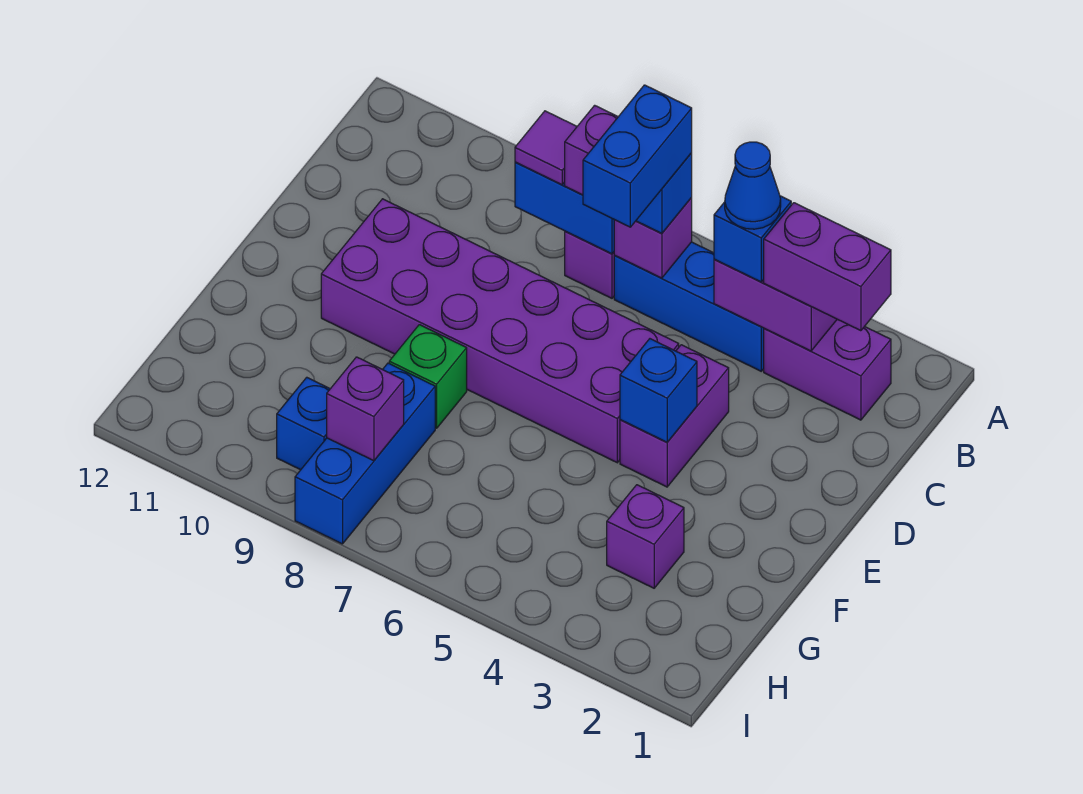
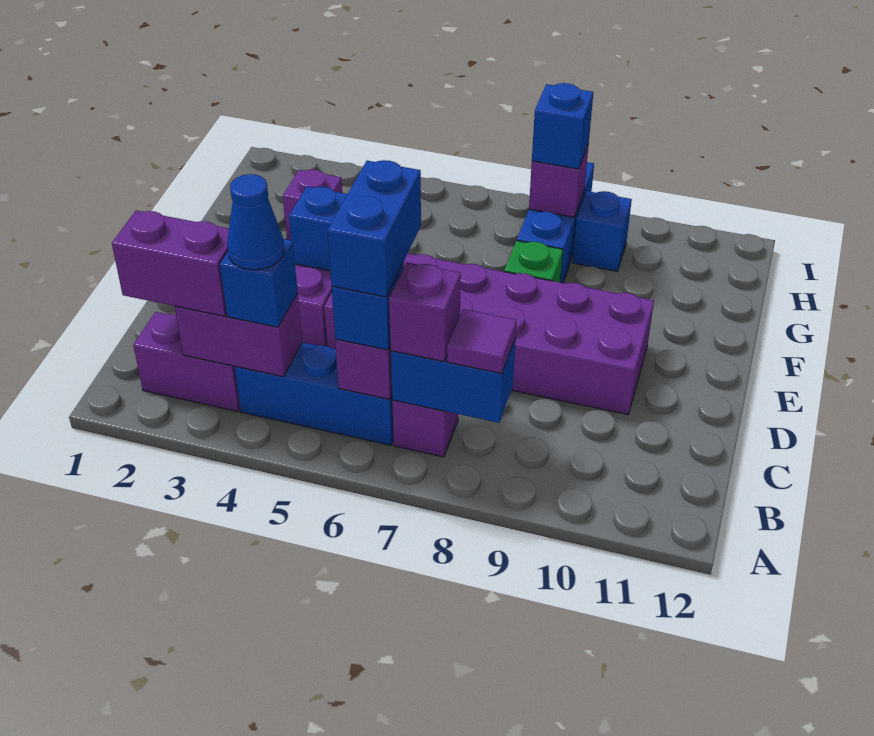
none -> blue 1x1 brick [532,83,593,169]

